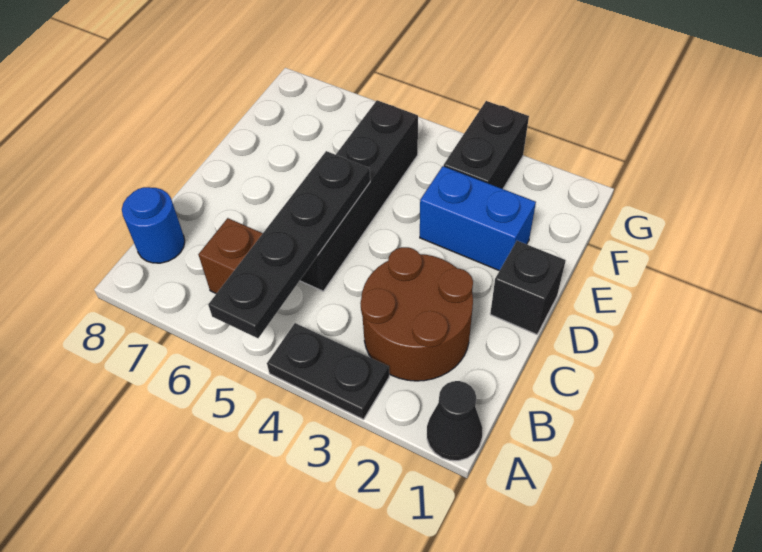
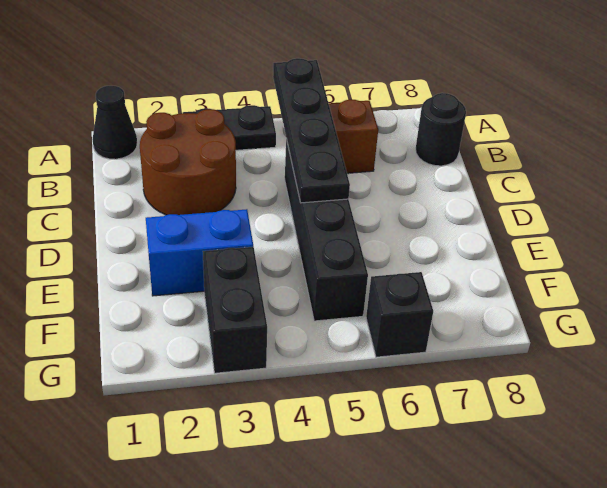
blue 1x1 round brick [122,187,185,263] -> black 1x1 round brick [416,93,466,166]
black 1x1 brick [490,241,566,334] -> black 1x1 brick moved to [366,272,433,357]

